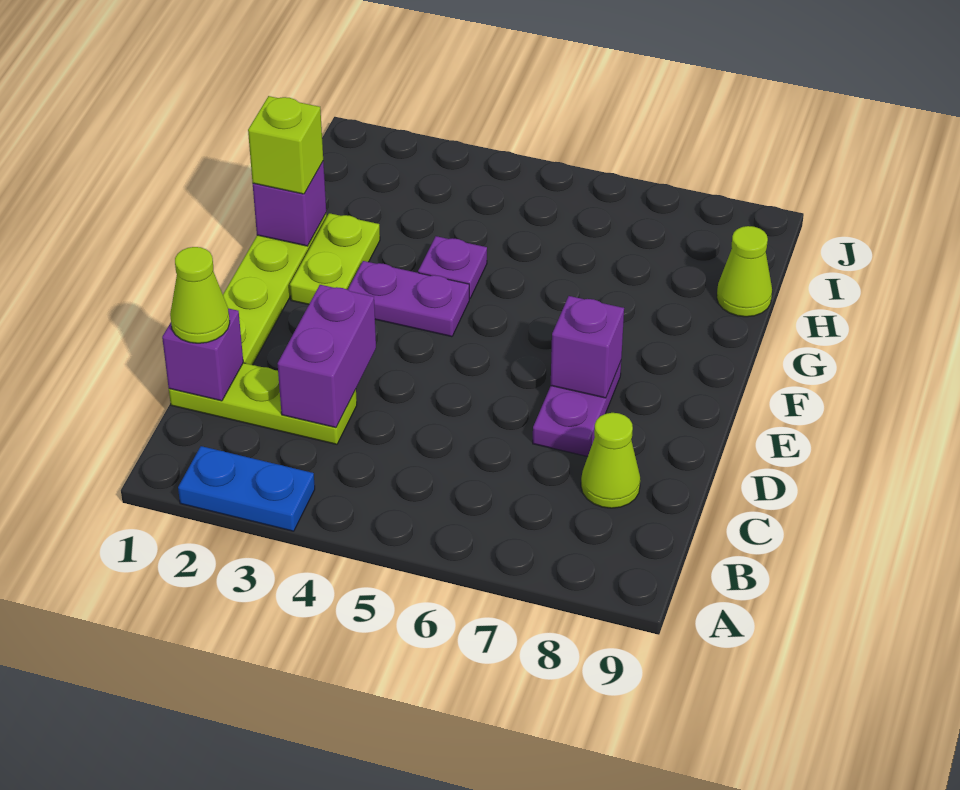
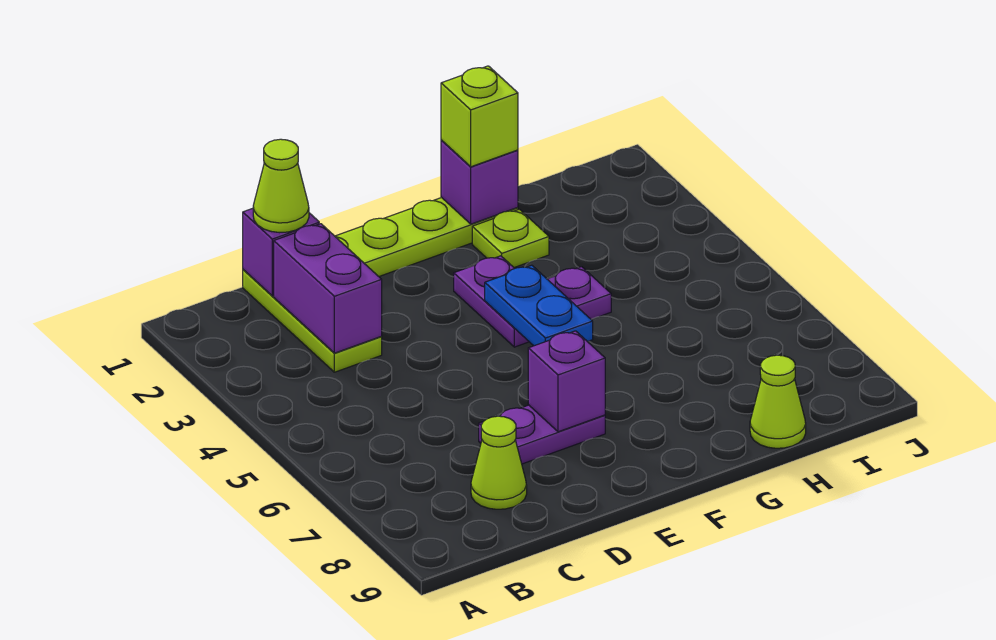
blue 1x2 plate [178,446,315,531] -> blue 1x2 plate moved to [485,265,593,346]
purple 1x2 brick [278,285,376,428] -> purple 1x2 brick turned to [274,224,382,353]
lime 1x2 plate [290,213,380,305] -> lime 1x1 plate [472,209,549,268]

